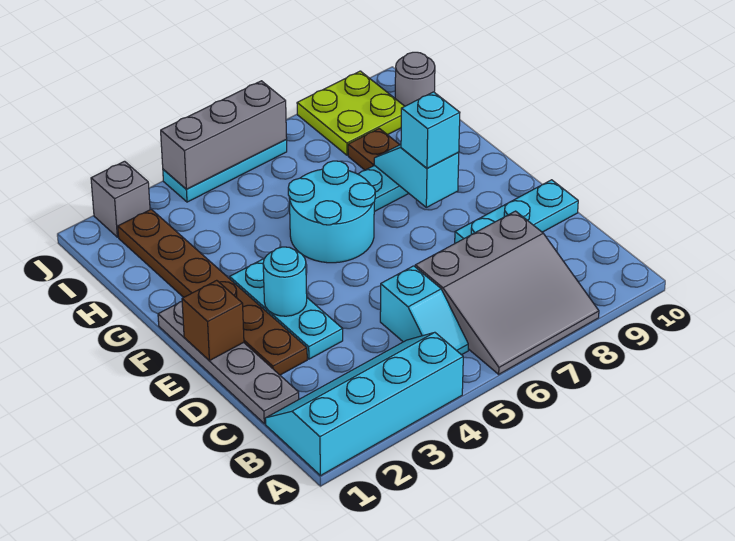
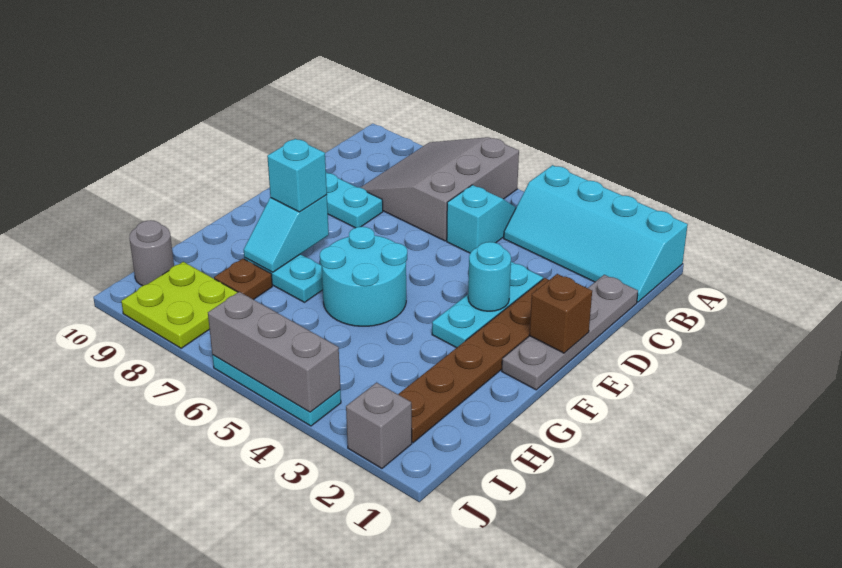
grey 3x3 slope [415,211,599,374] -> grey 3x3 slope turned to [360,137,519,241]

